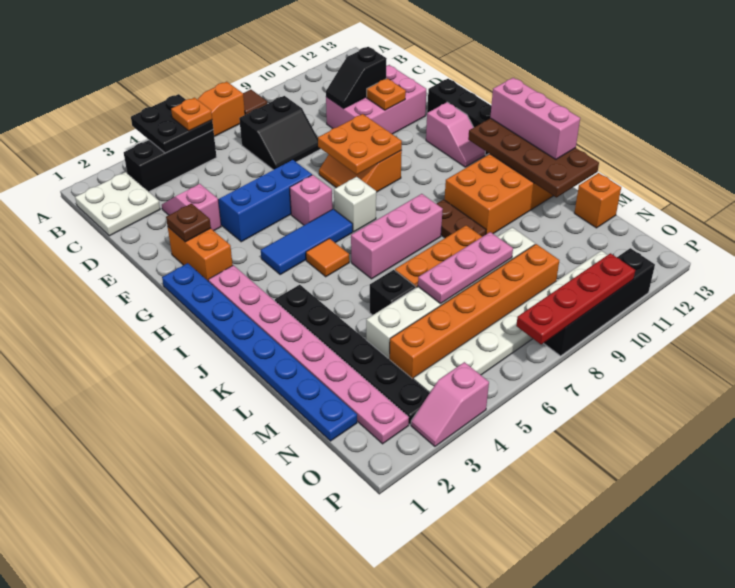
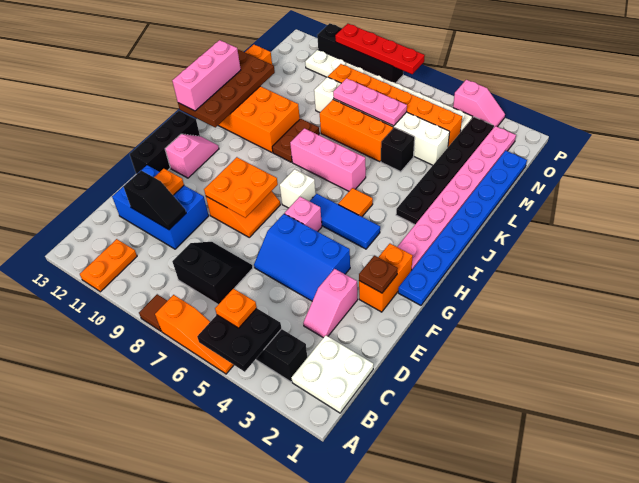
none -> orange 1x2 plate [80,239,137,292]
pink 2x3 brick [326,65,426,134] -> blue 2x3 brick [112,165,209,249]

